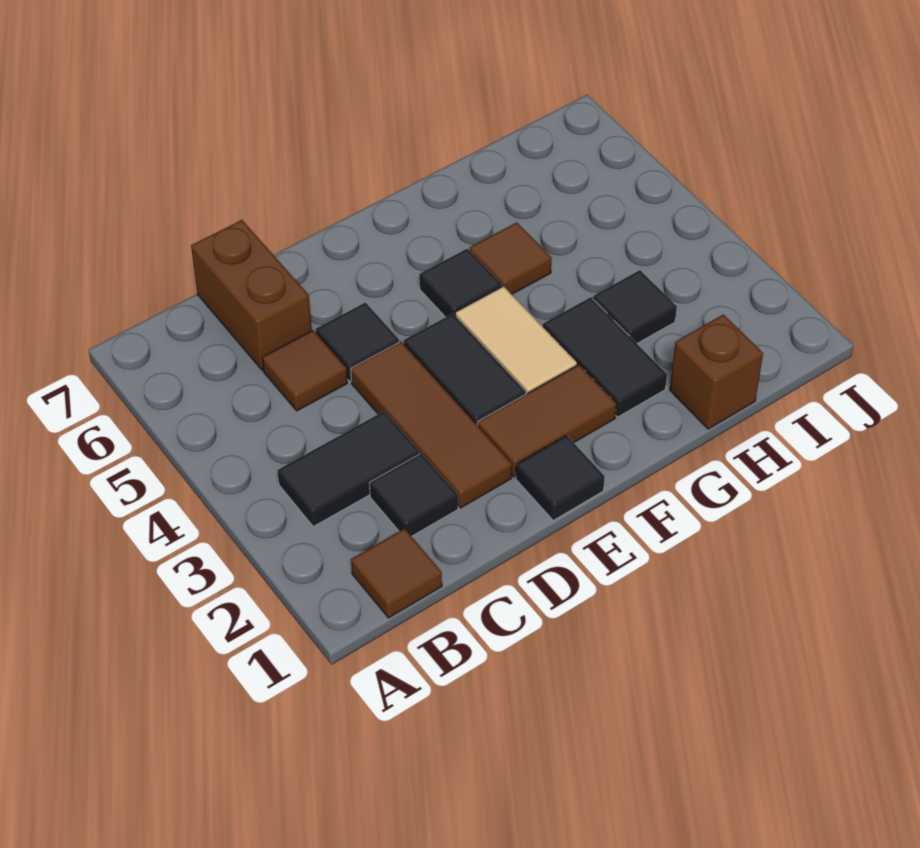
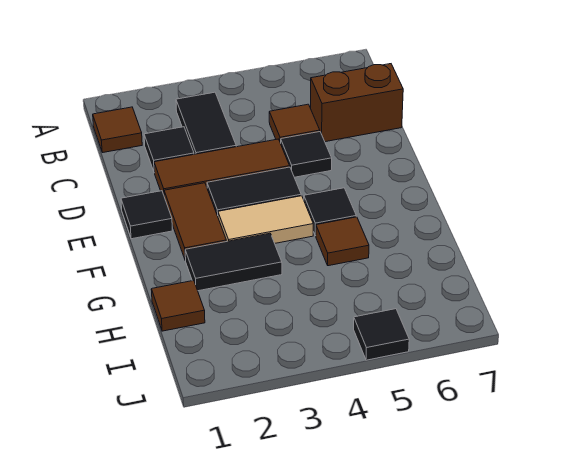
brown 1x1 brick [670,314,763,429] -> brown 1x1 tile [151,281,205,331]
black 1x1 tile [593,270,677,343] -> black 1x1 tile moved to [354,309,409,360]

